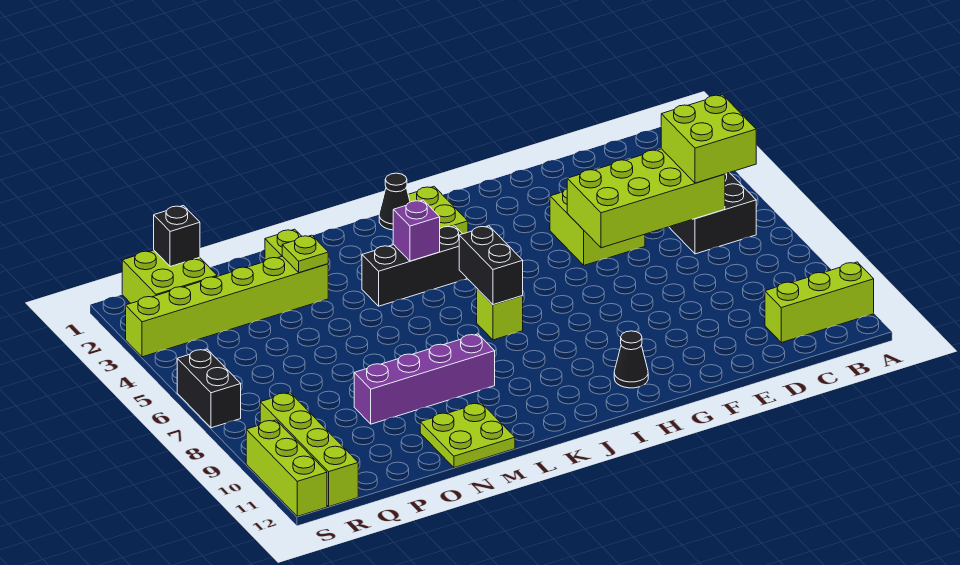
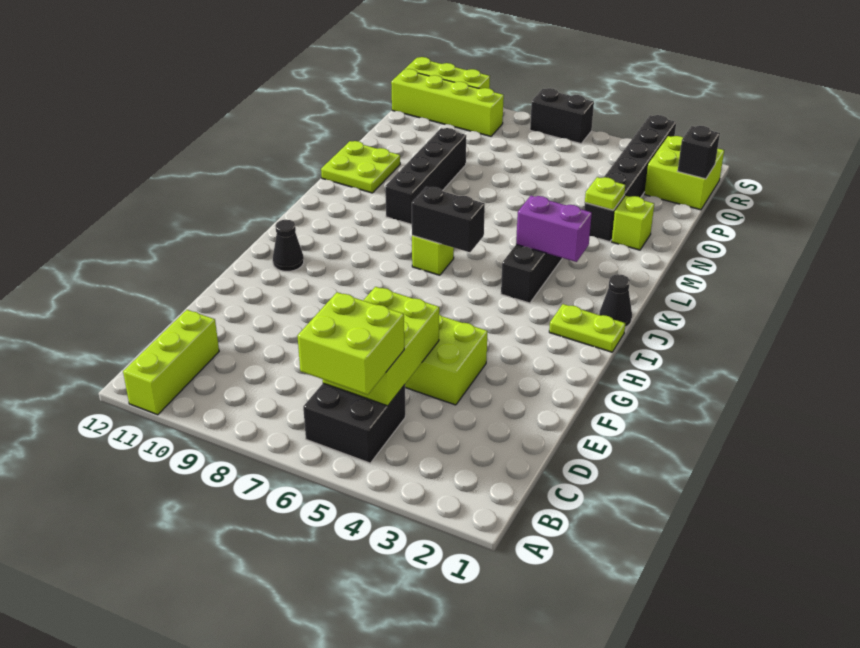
lime 2x4 brick [567,149,725,248] -> lime 2x3 brick [323,287,439,406]
purple 1x1 brick [393,200,440,261] -> purple 1x2 brick [516,196,592,262]
purple 1x4 brick [354,334,495,424] -> black 1x4 brick [385,128,466,224]
lime 1x6 brick [126,256,328,357] -> black 1x6 brick [584,115,676,242]

